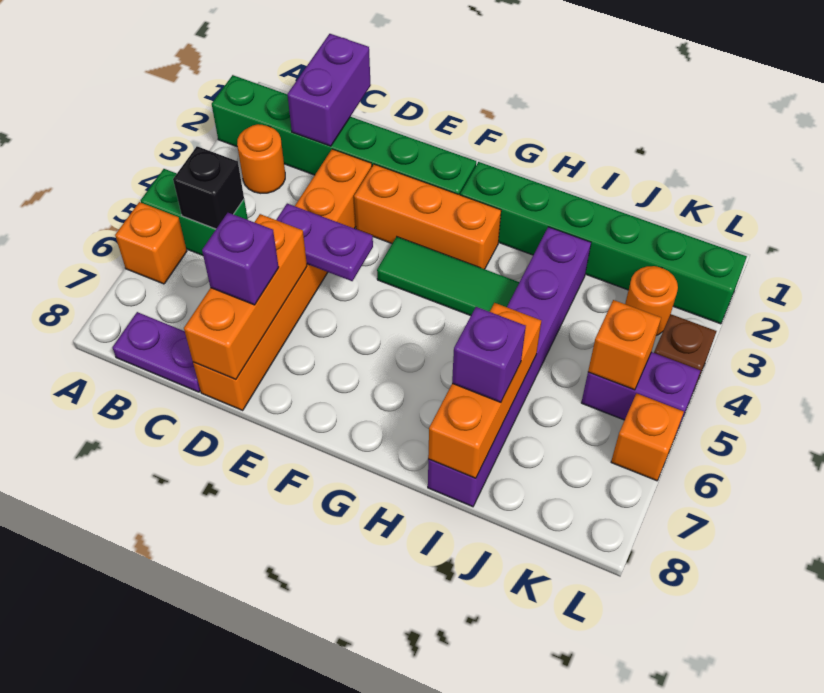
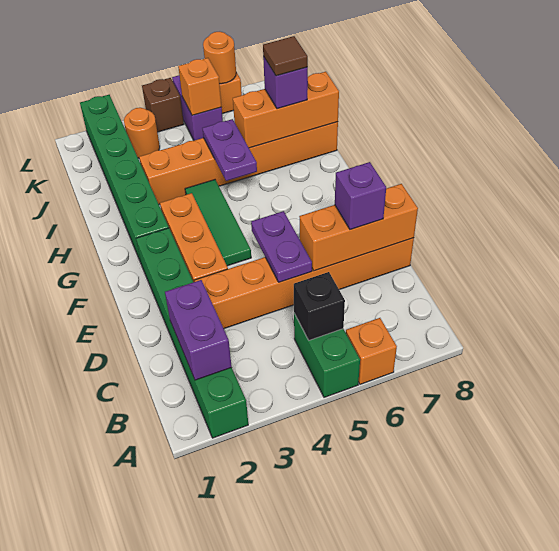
orange 1x1 round brick [237,124,285,193] -> orange 1x1 round brick moved to [203,32,236,84]
purple 1x2 plate [113,312,200,392] -> purple 1x2 plate moved to [203,119,257,181]
purple 1x2 brick [287,34,371,146] -> purple 1x2 brick turned to [165,280,232,380]
purple 1x6 brick [428,227,591,507] -> orange 1x6 brick [139,122,338,204]
none -> brown 1x1 tile [263,36,308,76]

